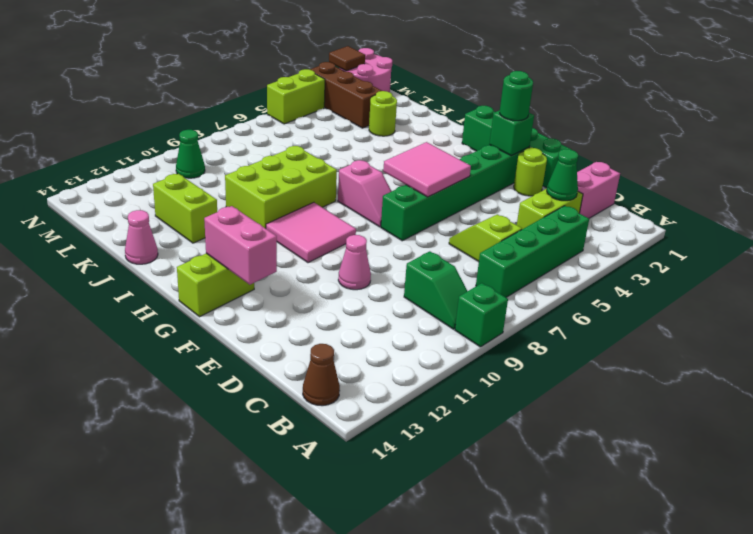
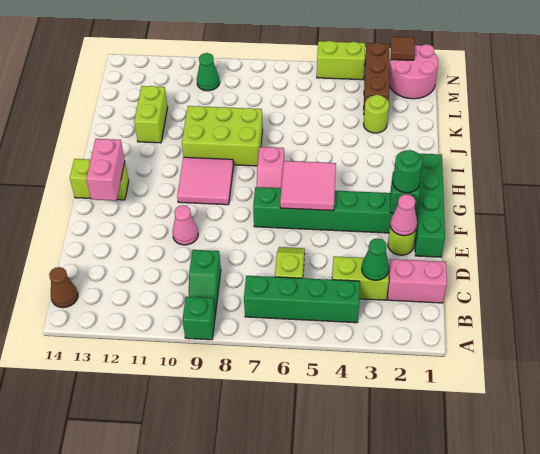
pink 1x1 cone [125,210,158,264] -> pink 1x1 cone moved to [390,194,417,236]

